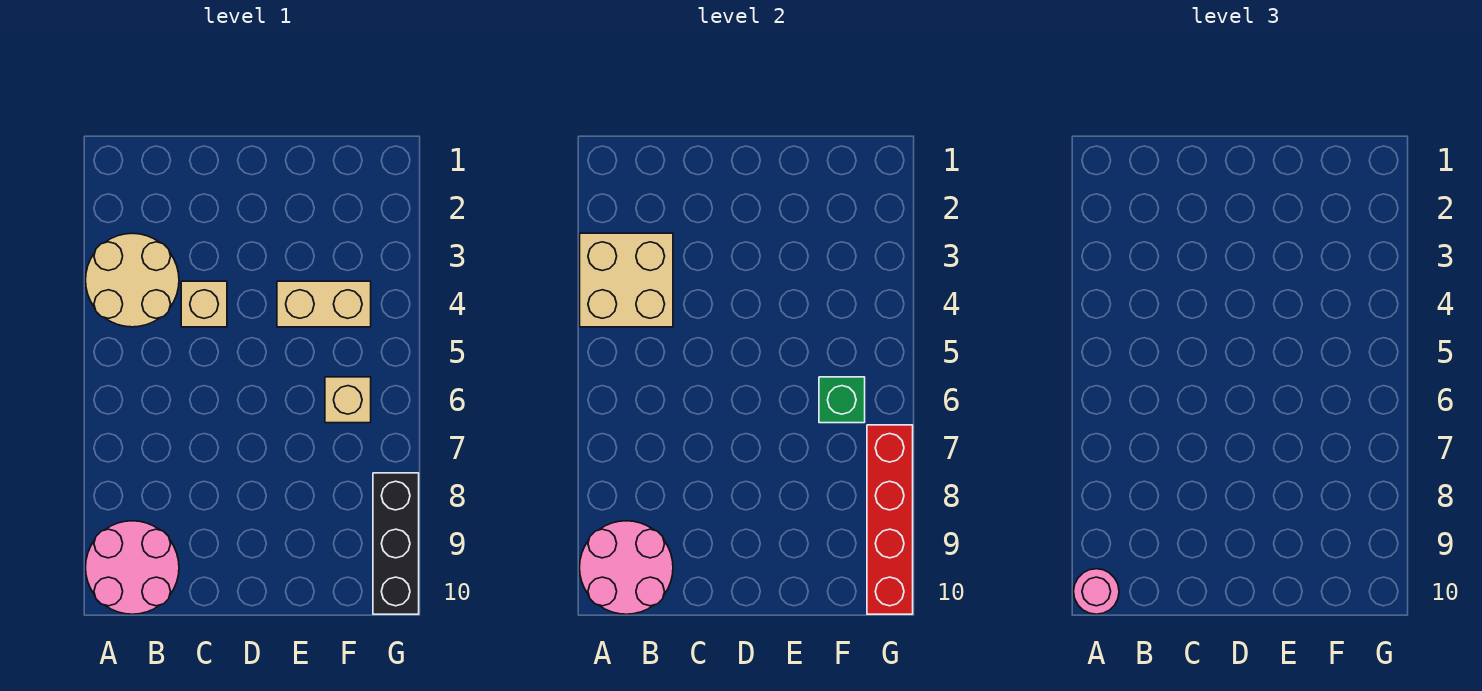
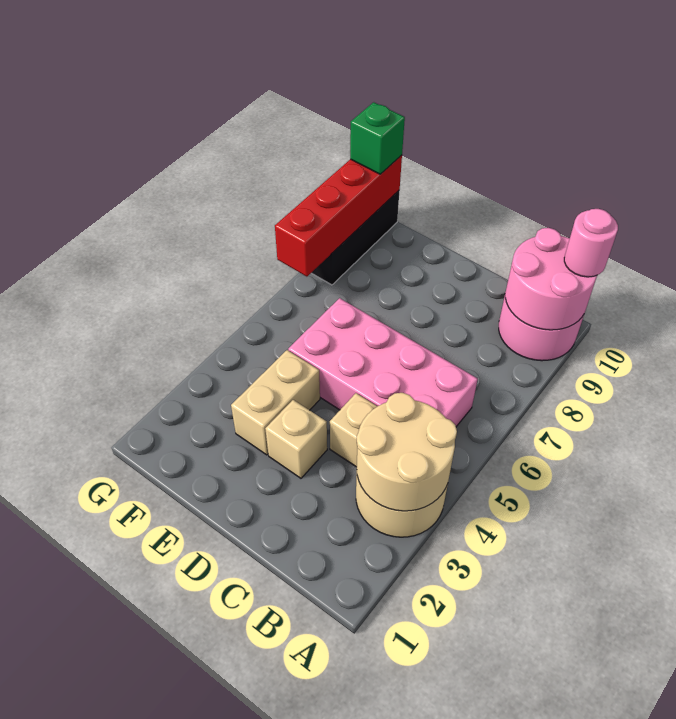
tan 2x2 brick [580,233,673,327] -> tan 2x2 round brick [357,393,457,511]
none -> pink 2x4 brick [288,298,478,427]
tan 1x2 brick [277,281,371,327] -> tan 1x2 brick turned to [231,350,320,455]
tan 1x1 brick [325,377,371,423] -> tan 1x1 brick moved to [265,400,327,478]
green 1x1 brick [819,377,865,423] -> green 1x1 brick moved to [350,102,405,174]

